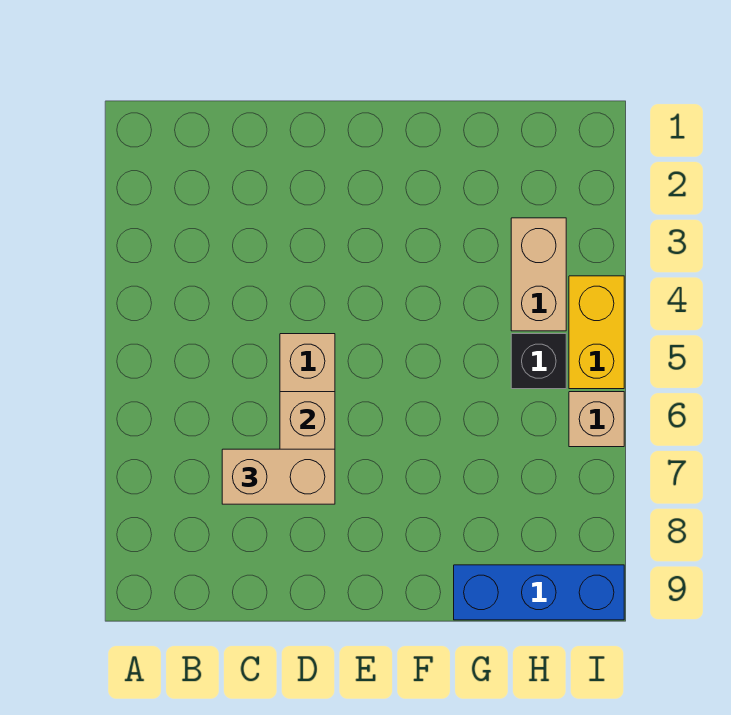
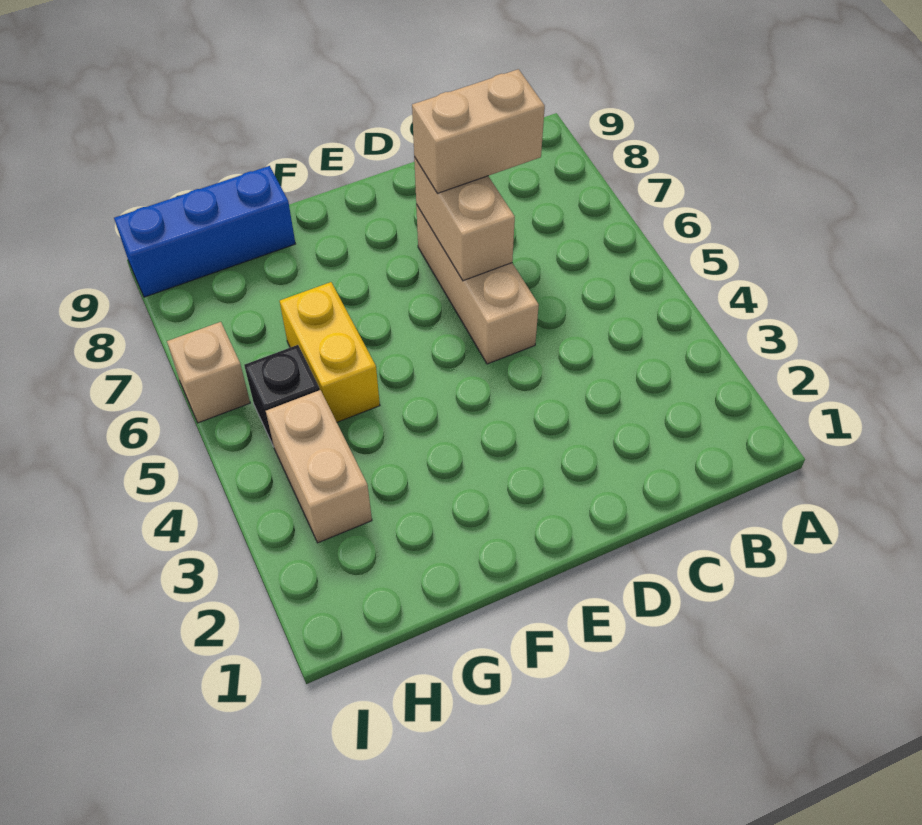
yellow 1x2 brick [569,276,624,389] -> yellow 1x2 brick moved to [280,282,380,422]

